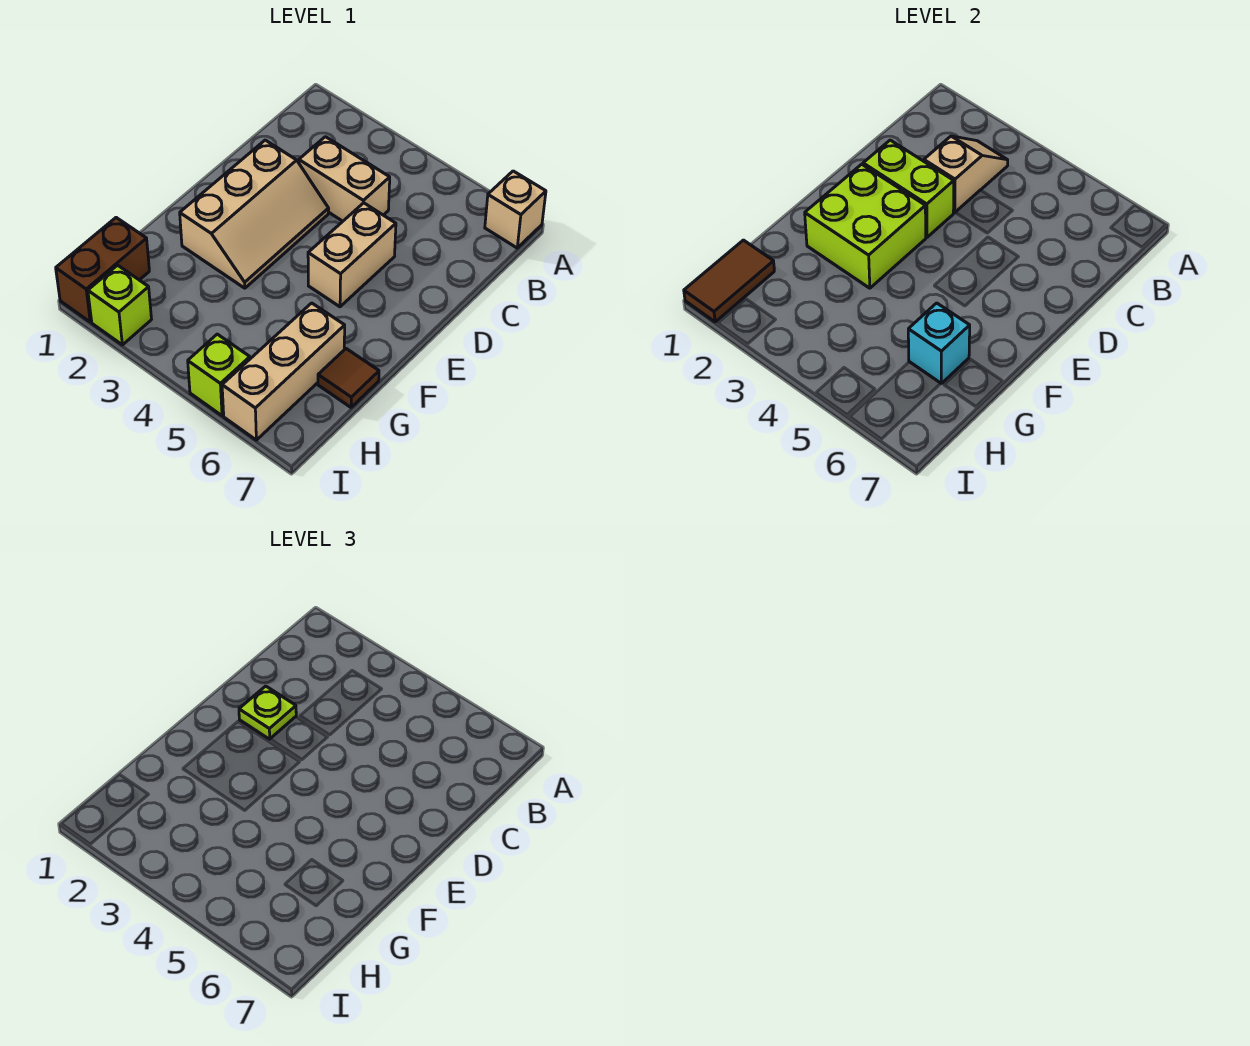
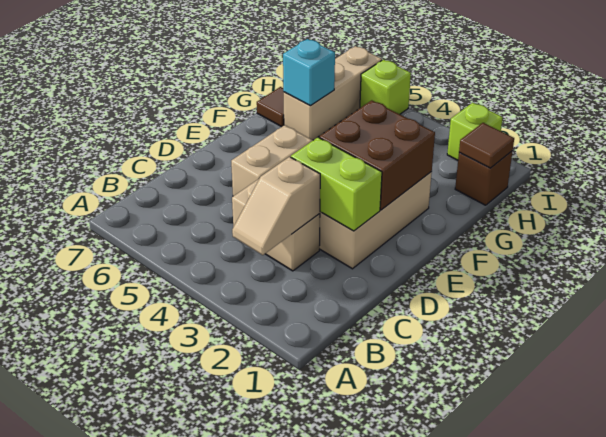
tan 1x1 brick [485,171,546,248] -> none
lime 1x1 plate [239,686,296,739] -> none
lime 2x2 brick [805,164,926,288] -> brown 2x2 brick [319,100,435,210]
brown 1x2 brick [56,218,149,322] -> brown 1x1 brick [455,151,513,205]
brown 1x2 tile [684,240,774,322] -> brown 1x1 tile [459,123,514,168]

